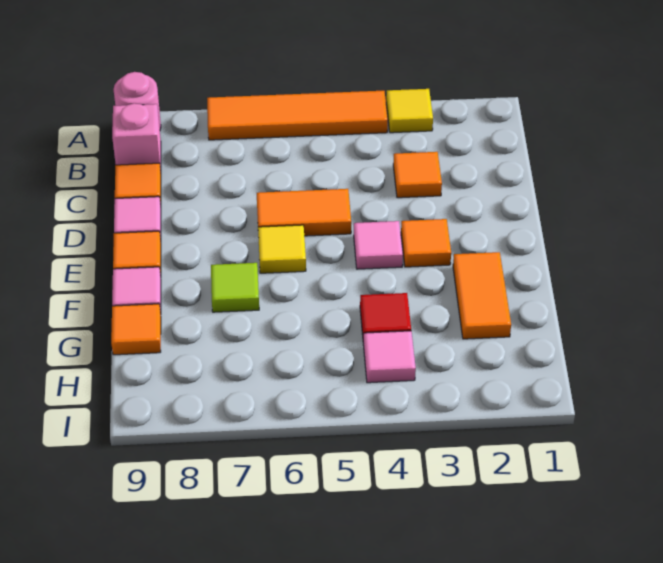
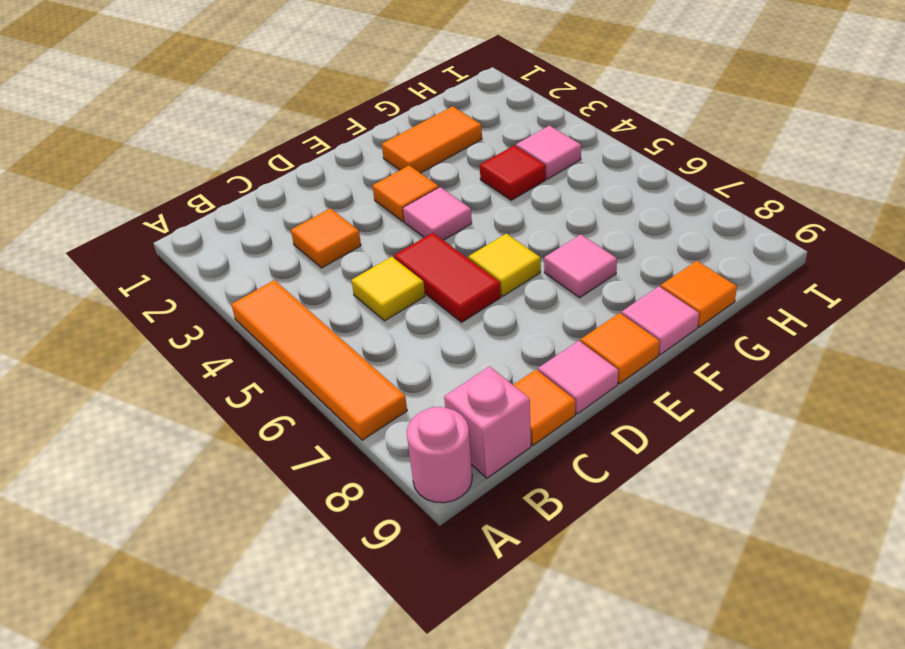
yellow 1x1 tile [386,89,433,133] -> yellow 1x1 tile moved to [351,257,425,321]
orange 1x2 tile [257,189,351,236] -> red 1x2 tile [394,233,501,322]
lime 1x1 tile [211,263,259,312] -> pink 1x1 tile [544,235,617,298]

